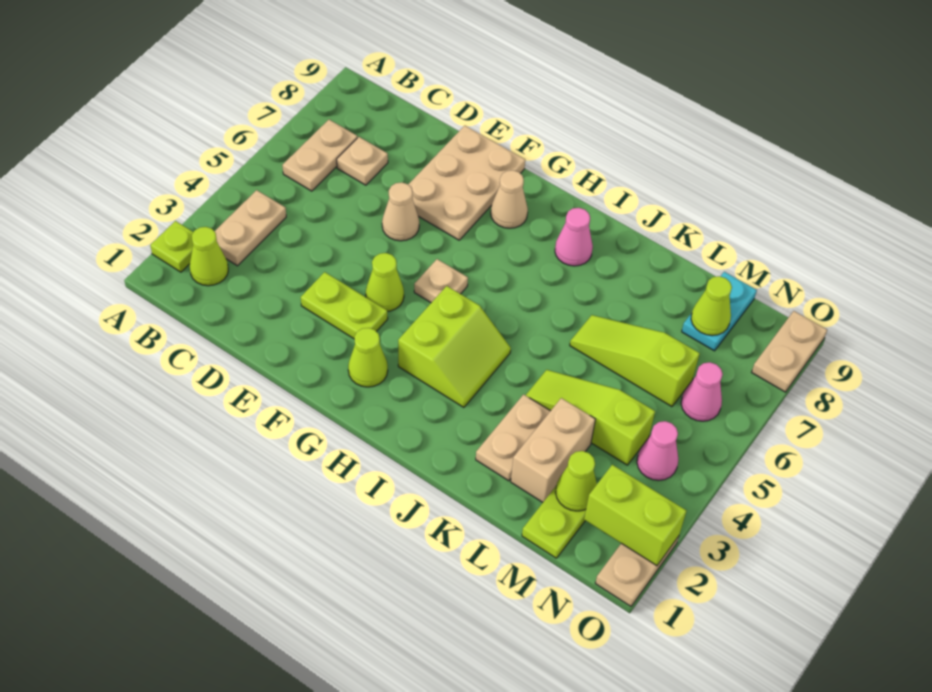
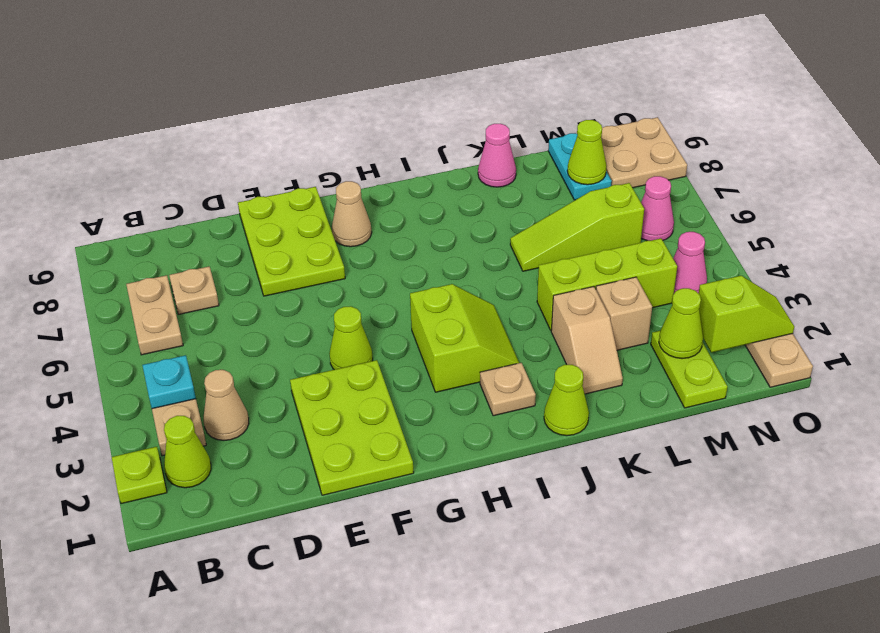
none -> cyan 1x1 plate [142,355,196,409]
lime 1x2 plate [301,272,388,339] -> lime 2x3 plate [290,360,414,495]
tan 1x1 cone [382,182,419,241] -> tan 1x1 cone moved to [204,370,249,441]
tan 2x3 plate [408,126,525,240] -> lime 2x3 plate [238,187,345,296]
lime 1x1 cone [348,328,388,387] -> lime 1x1 cone moved to [544,365,589,436]
tan 1x1 plate [414,259,468,303] -> tan 1x1 plate moved to [480,363,536,416]
pink 1x1 cone [555,208,593,266] -> pink 1x1 cone moved to [478,124,516,187]
tan 1x2 plate [476,394,550,481] -> tan 1x2 slope [551,287,623,394]
lime 1x3 slope [526,370,655,465] -> lime 1x3 brick [537,238,677,330]
tan 1x2 brick [511,398,595,502] -> tan 1x1 brick [596,277,652,350]
lime 1x2 brick [584,465,686,566] -> lime 1x2 slope [699,276,794,352]
tan 1x2 plate [752,311,827,392] -> tan 2x2 plate [601,117,687,188]

